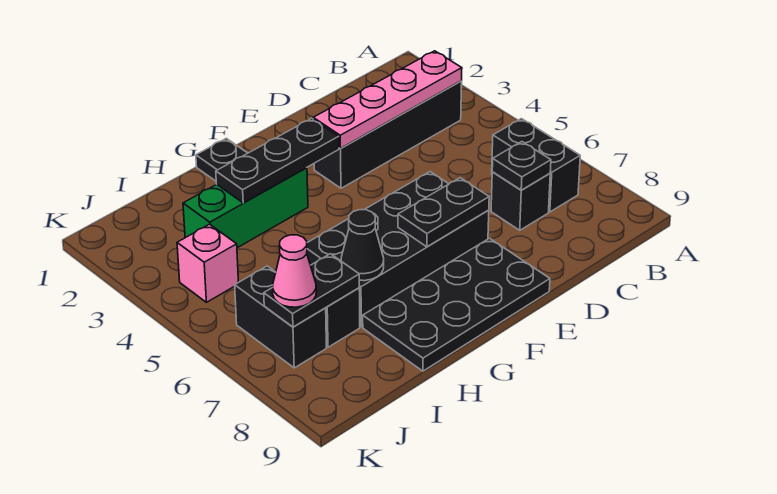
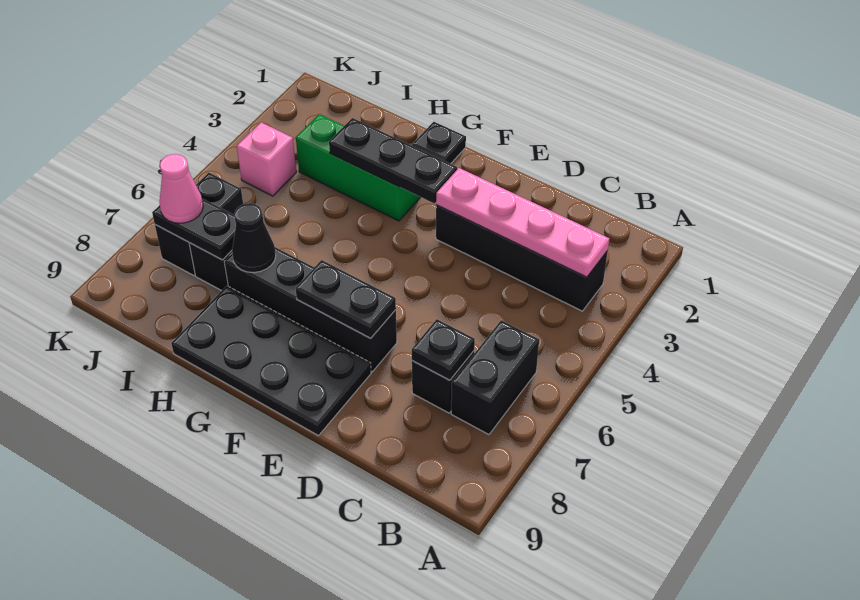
black 2x4 brick [307,172,489,327] -> black 1x4 brick [224,247,397,372]

